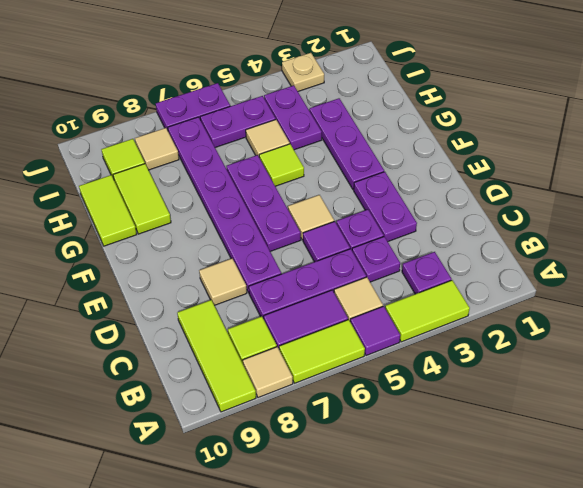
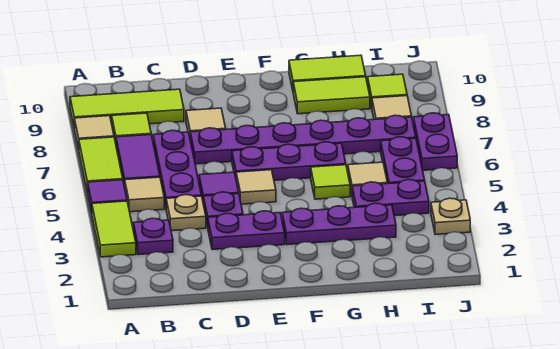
purple 1x1 plate [352,237,400,282] -> tan 1x1 plate [166,195,206,231]

